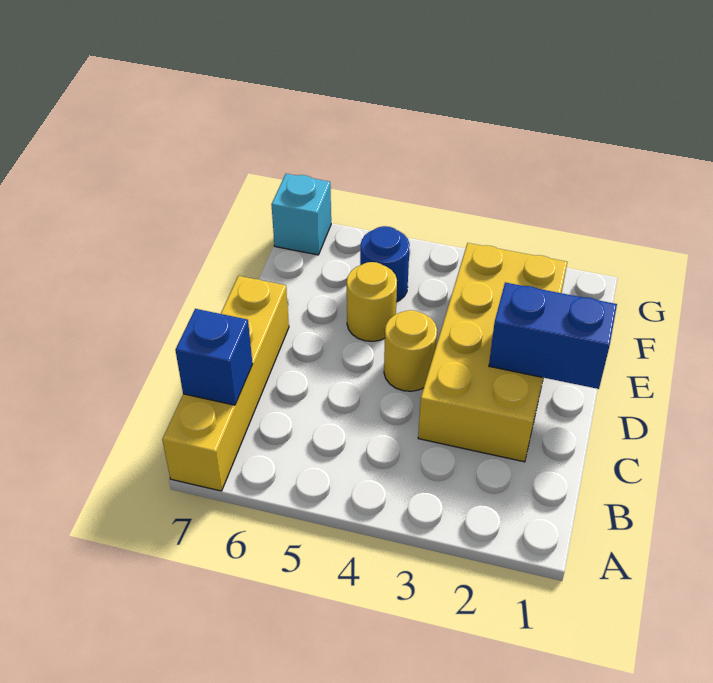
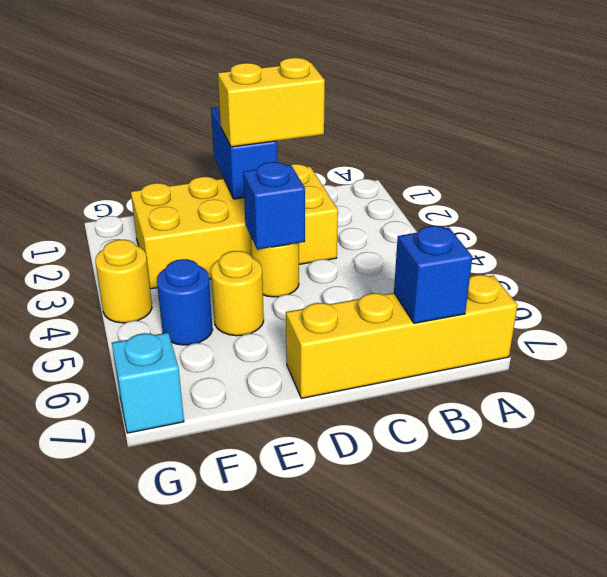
none -> yellow 1x2 brick [218,58,325,147]
none -> blue 1x1 brick [243,162,305,249]
none -> yellow 1x1 round brick [95,240,152,323]

